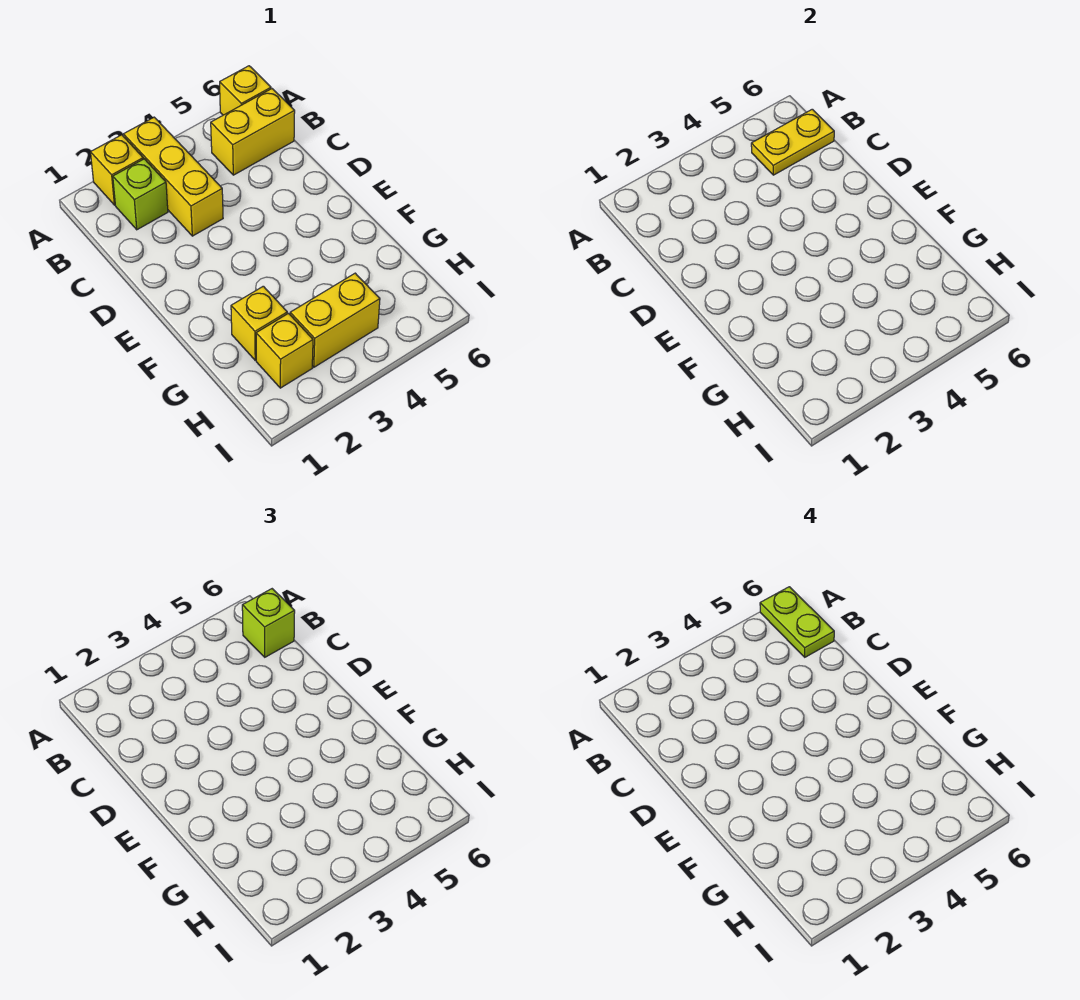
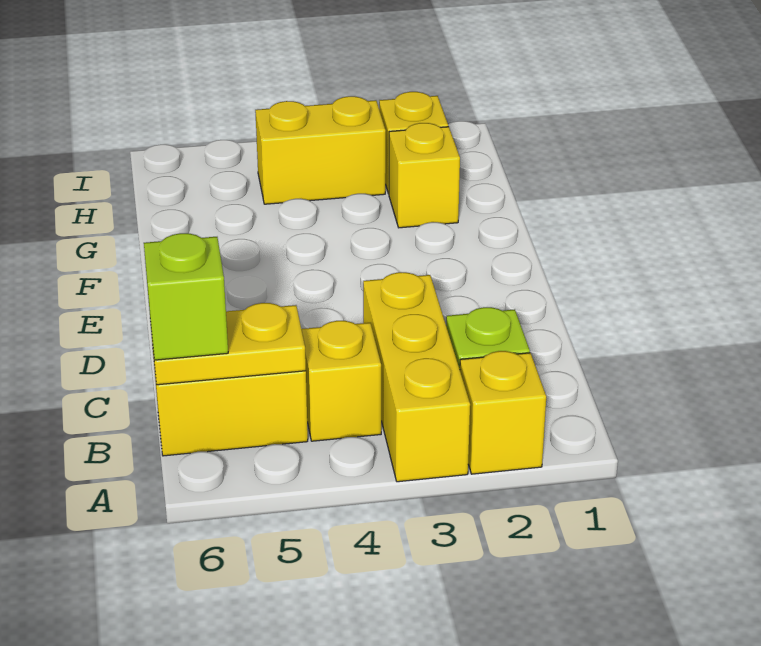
yellow 1x1 brick [220,66,271,115] -> yellow 1x1 brick moved to [302,321,381,441]
lime 1x2 plate [760,587,834,657] -> none

